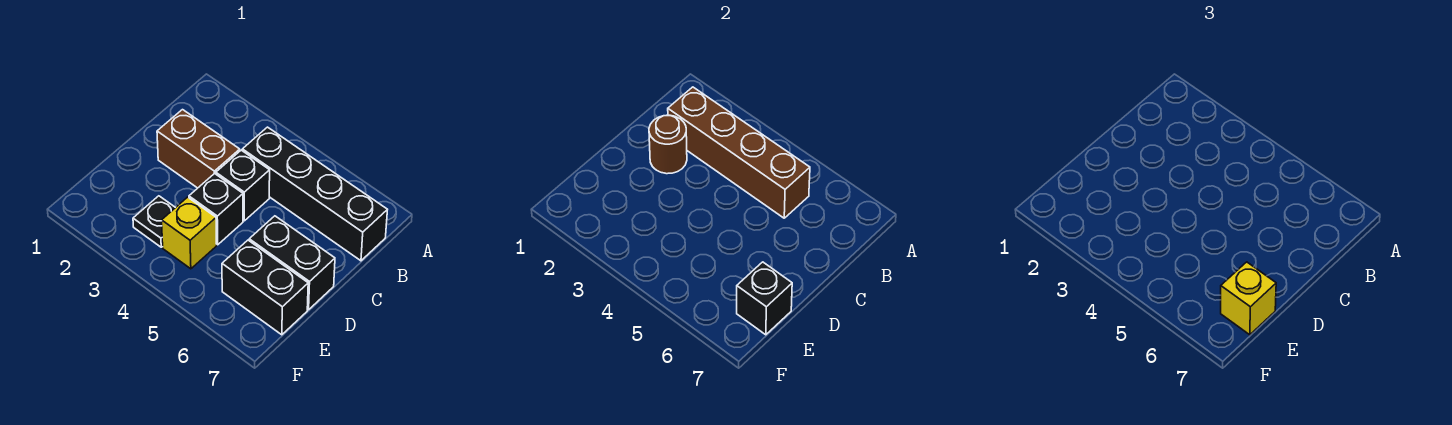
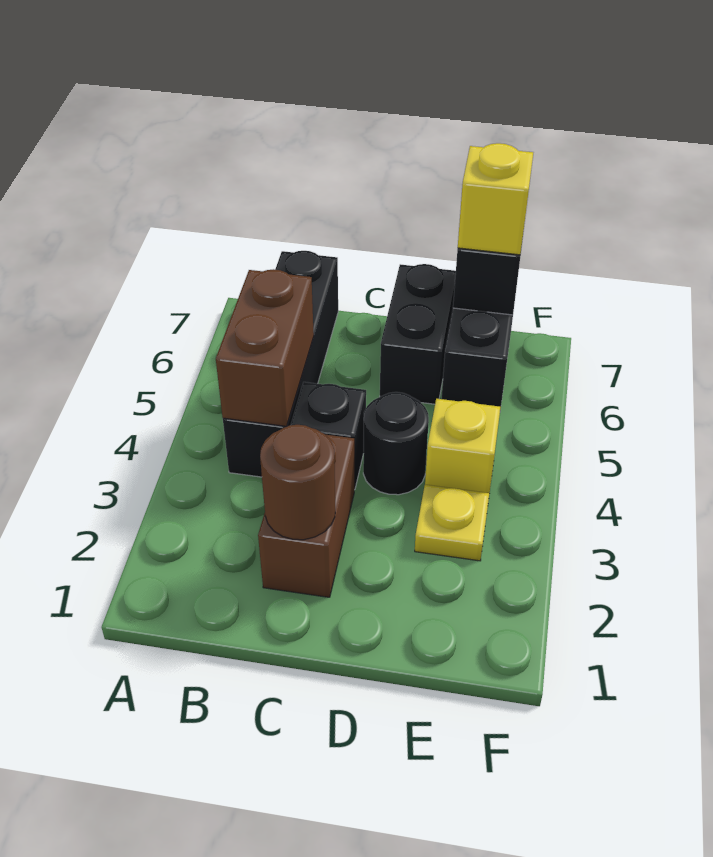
brown 1x4 brick [668,87,810,218] -> brown 1x2 brick [216,269,314,426]
black 1x1 brick [189,173,243,245] -> black 1x1 round brick [363,392,429,495]
black 1x1 plate [133,196,175,247] -> yellow 1x1 plate [415,485,489,561]

